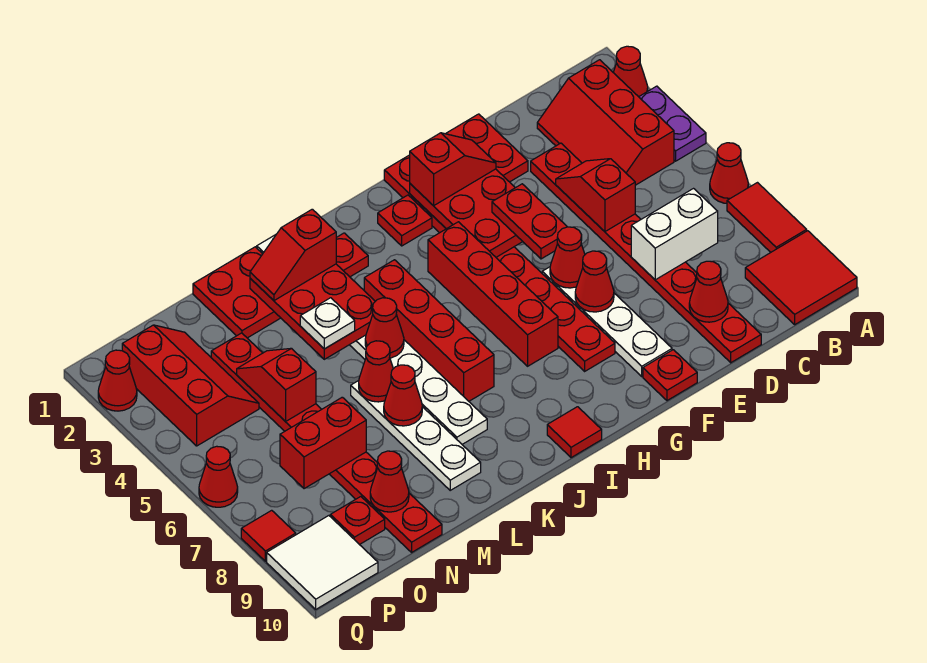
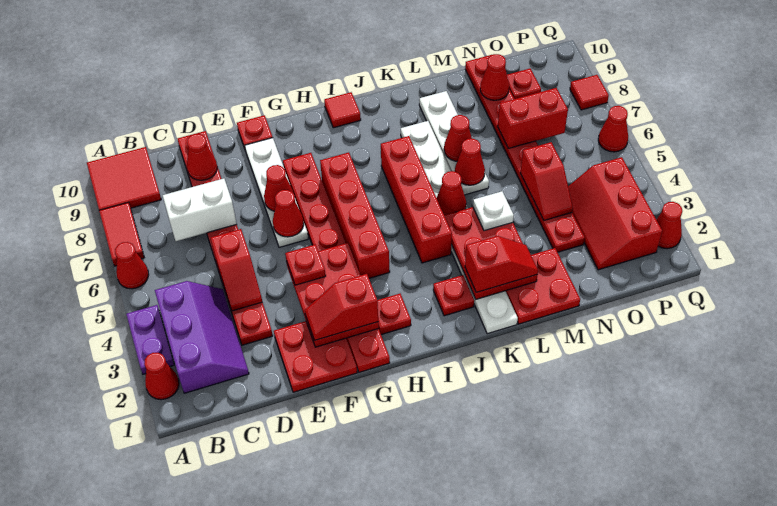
red 2x3 slope [537,60,674,185] -> purple 2x3 slope [155,281,249,393]
red 1x2 plate [492,184,567,259] -> red 1x1 plate [285,244,326,285]
white 2x2 tile [267,516,378,609] -> none

